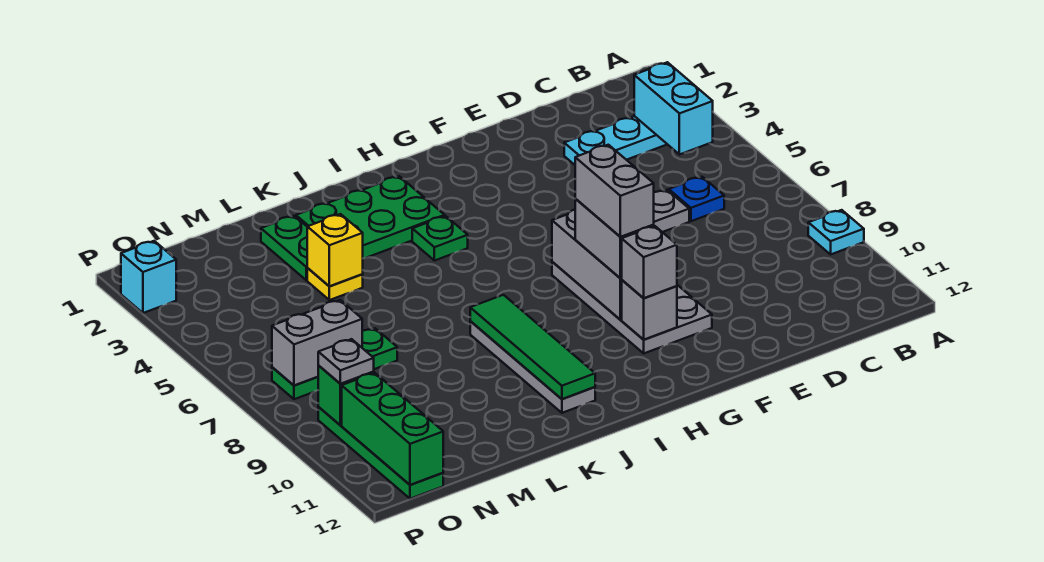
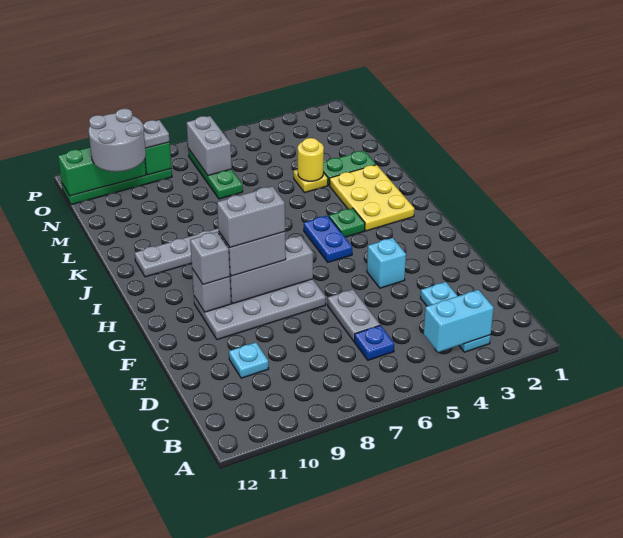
cyan 1x1 plate [808,210,864,254] -> cyan 1x1 plate moved to [229,342,269,378]
none -> blue 1x2 plate [304,216,352,262]
green 2x3 plate [296,176,445,258] -> yellow 2x3 plate [330,165,414,231]
green 1x4 tile [470,295,595,399] -> none
yellow 1x1 brick [307,214,363,286] -> yellow 1x1 round brick [298,138,324,181]
none -> grey 2x2 round brick [88,108,146,172]
cyan 1x1 brick [121,241,176,313] -> cyan 1x1 brick moved to [367,238,406,288]

